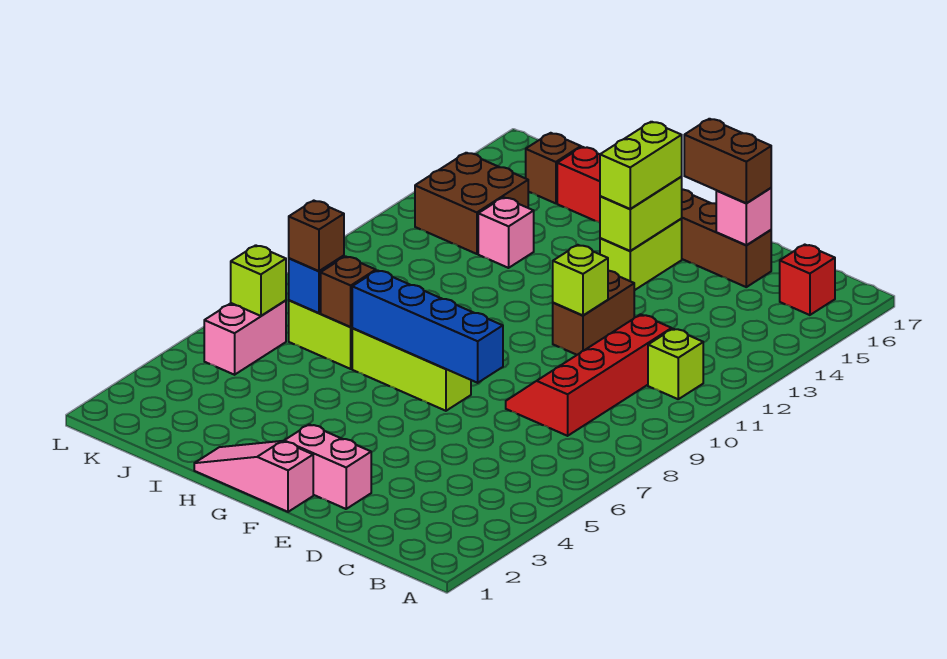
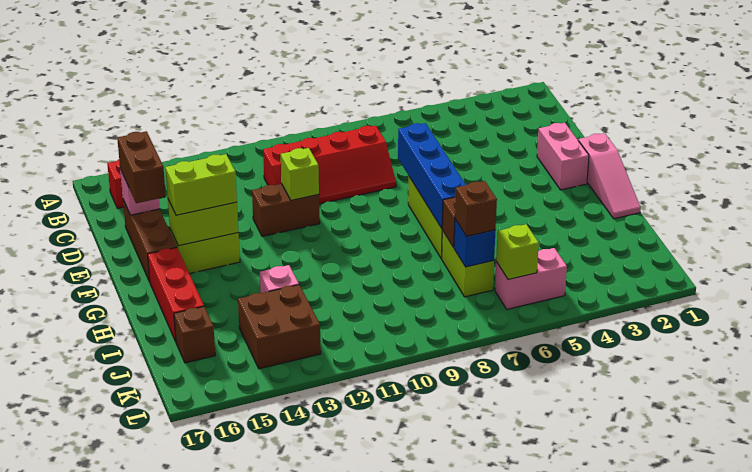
lime 1x1 brick [648,329,703,399] -> none

